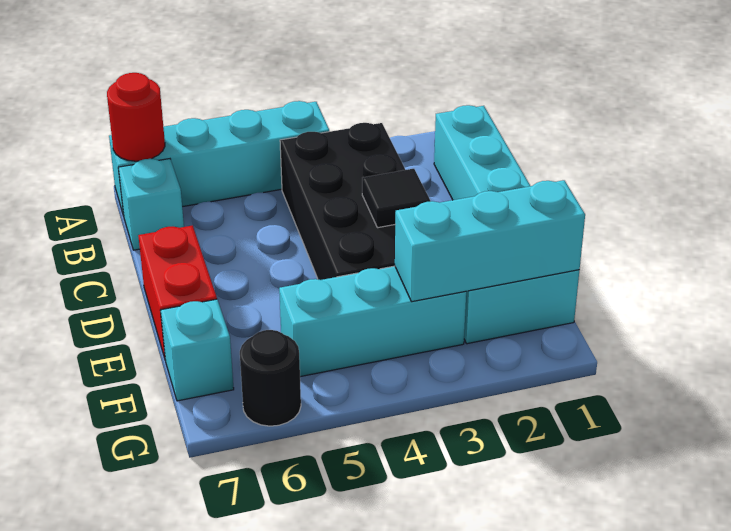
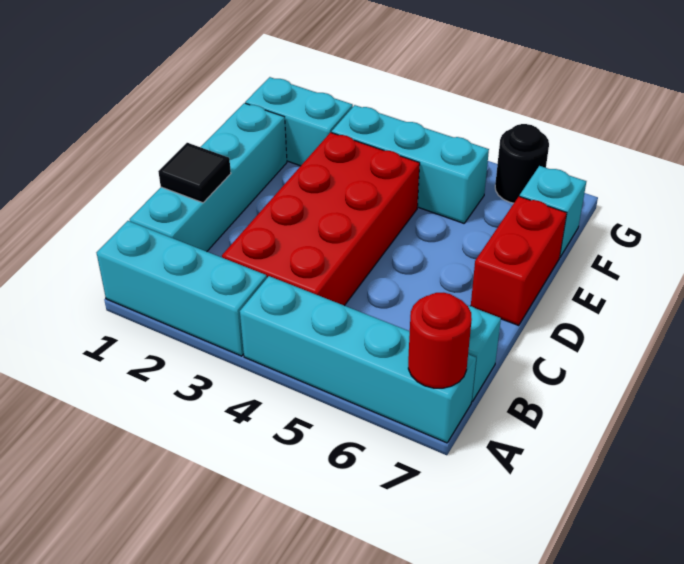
black 2x4 brick [280,123,405,280] -> red 2x4 brick [222,132,420,306]
black 1x1 tile [362,169,430,228] -> black 1x1 tile moved to [158,143,231,203]
cyan 1x3 brick [395,180,585,302] -> cyan 1x3 brick moved to [97,221,267,356]

